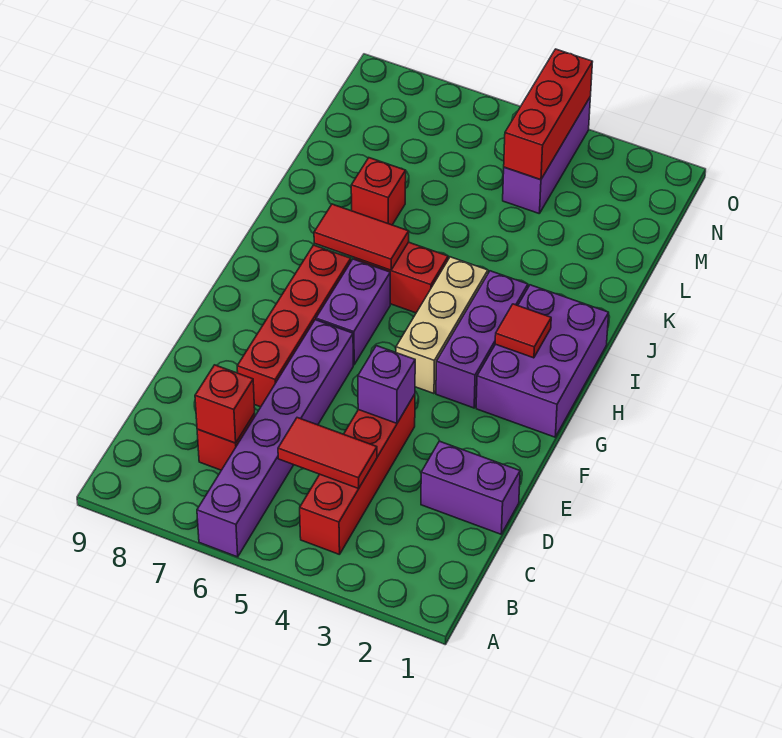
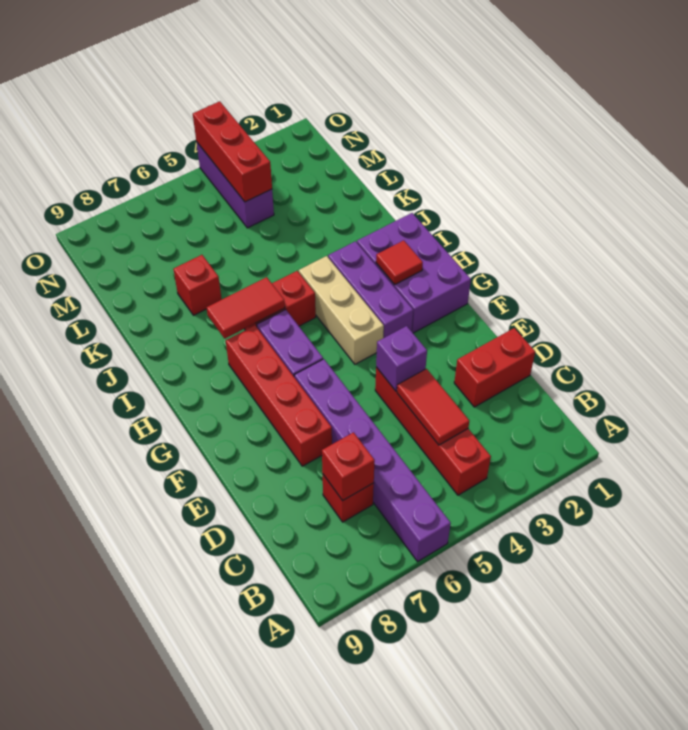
red 1x2 tile [278,418,377,489] -> red 1x2 tile turned to [397,369,469,445]
purple 1x2 brick [421,441,520,534] -> red 1x2 brick [454,328,535,407]

